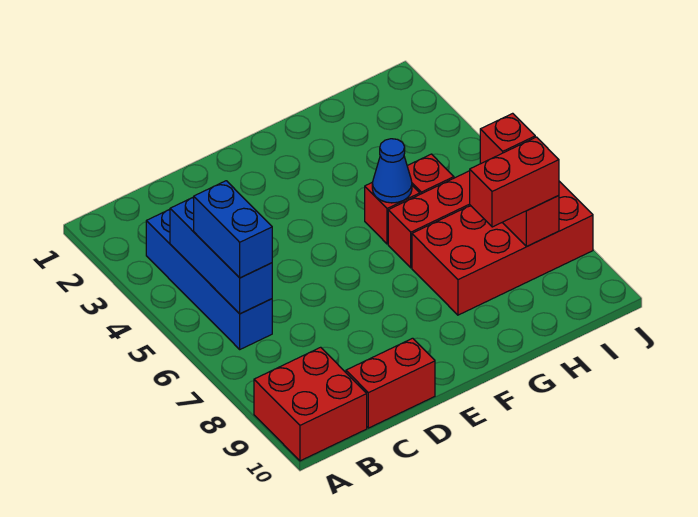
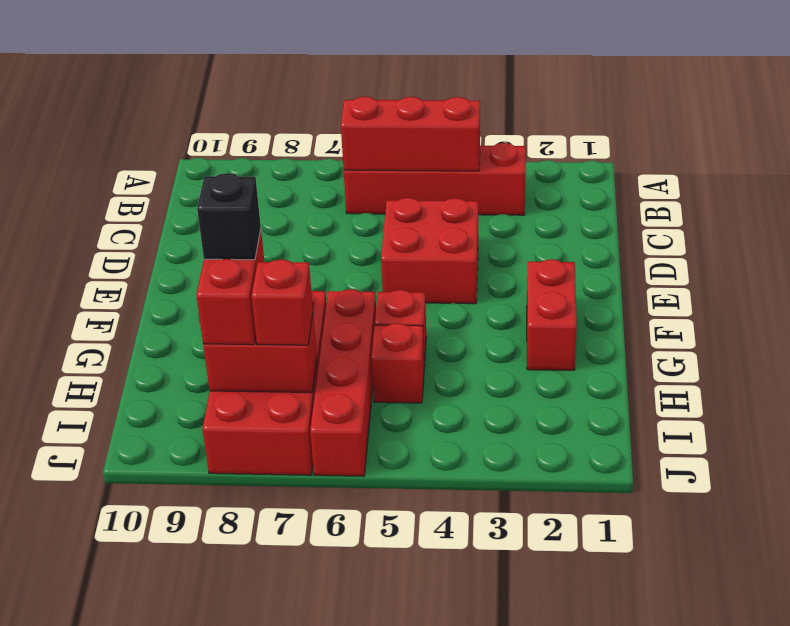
red 2x2 brick [254,347,367,461] -> red 2x2 brick moved to [381,198,478,304]
blue 1x4 brick [146,209,272,349] -> red 1x4 brick [344,143,526,215]
blue 1x3 brick [170,197,272,314] -> red 1x3 brick [341,97,480,171]
blue 1x2 brick [194,181,272,278] -> none
red 1x2 brick [346,338,435,428] -> red 1x2 brick moved to [527,259,577,370]
blue 1x1 cone [372,139,412,203] -> none
none -> black 1x1 brick [197,173,261,260]

